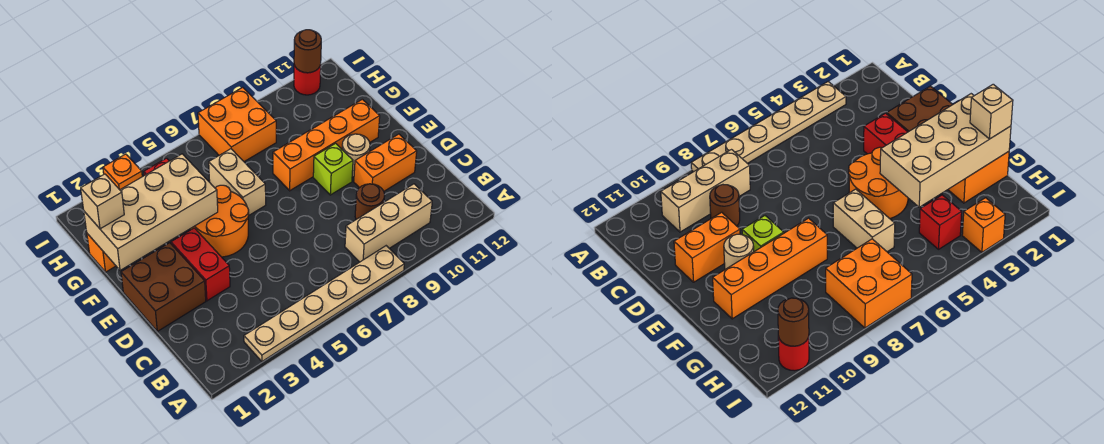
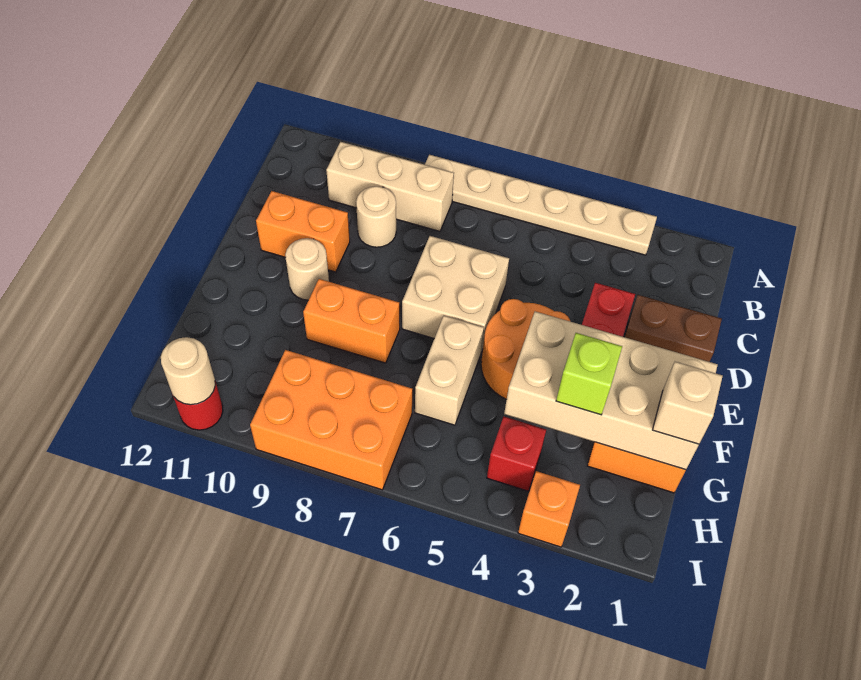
brown 1x1 round brick [355,184,385,219] -> tan 1x1 round brick [356,186,396,247]
brown 2x2 brick [121,243,206,331] -> brown 1x2 brick [624,295,722,362]
none -> tan 2x2 brick [402,236,509,352]
lime 1x1 brick [313,143,353,195] -> lime 1x1 brick moved to [556,333,622,415]
orange 1x4 brick [273,99,380,191] -> orange 1x2 brick [303,279,400,363]
orange 2x2 brick [198,87,276,161] -> orange 2x3 brick [250,350,412,490]
brown 1x1 round brick [294,30,321,73] -> tan 1x1 round brick [161,337,215,405]

